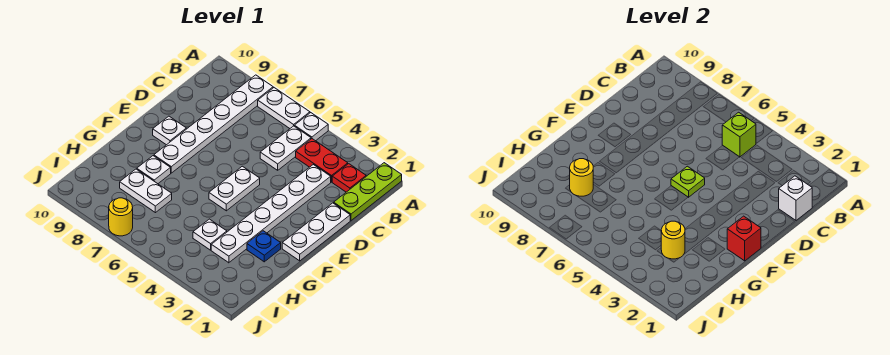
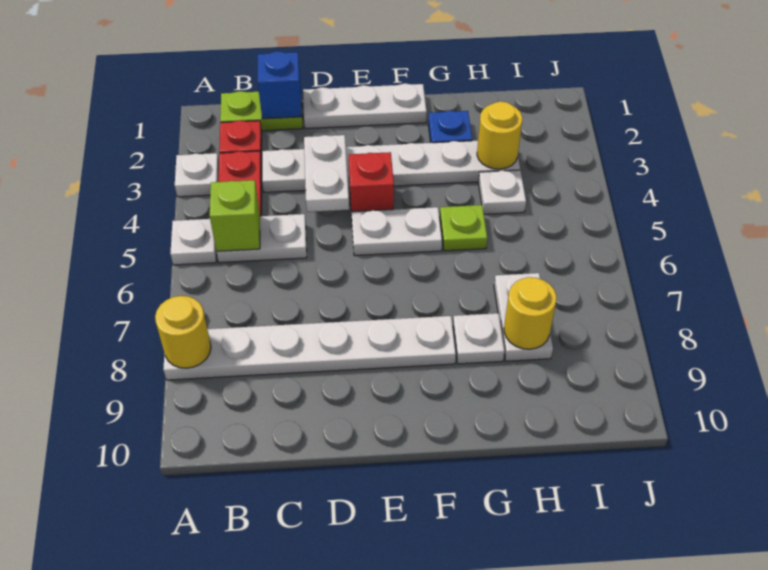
lime 1x3 plate [334,163,402,220] -> lime 1x2 plate [220,91,303,131]
white 1x2 plate [258,88,310,128] -> white 1x2 plate moved to [304,135,349,212]
white 1x1 brick [779,176,812,220] -> blue 1x1 brick [258,51,302,119]
lime 1x1 plate [671,166,705,197] -> lime 1x1 plate moved to [440,205,487,251]
white 1x1 plate [153,116,186,145] -> white 1x1 plate moved to [175,153,219,197]
red 1x1 brick [727,216,761,261] -> red 1x1 brick moved to [349,152,394,215]
yellow 1x1 round brick [109,198,133,236] -> yellow 1x1 round brick moved to [155,296,211,368]

